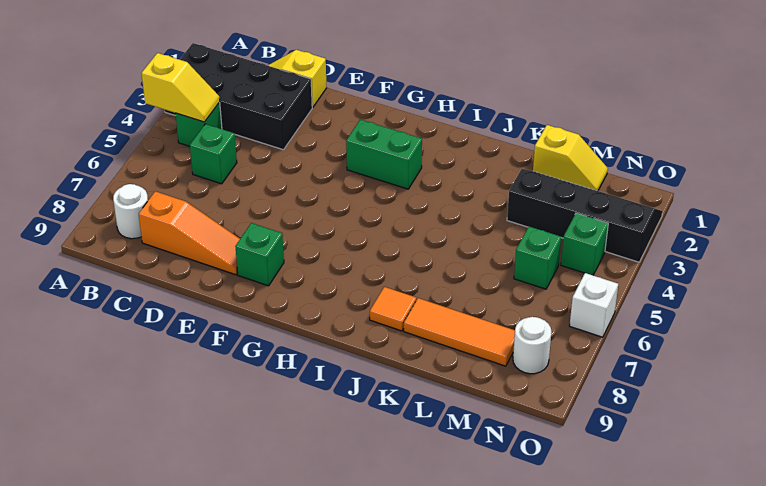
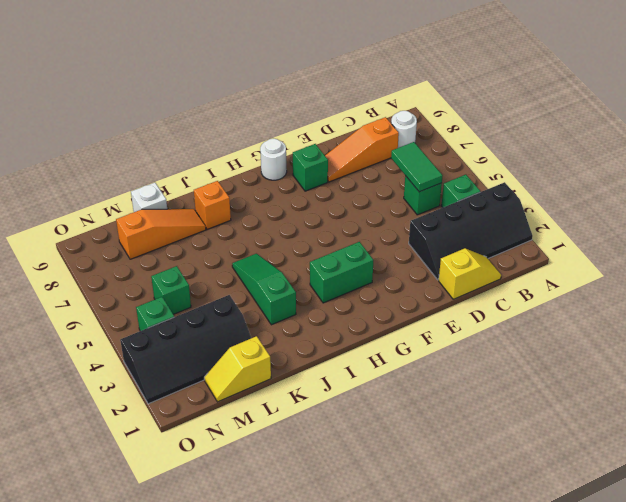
black 2x4 brick [165,43,312,150] -> black 2x4 slope [409,182,533,280]
yellow 1x2 slope [142,53,220,122] -> none
none -> green 1x2 tile [391,142,443,192]
none -> green 1x3 slope [232,254,296,325]
orange 1x1 tile [370,287,416,331] -> orange 1x1 brick [194,181,231,229]
orange 1x3 tile [404,298,515,366] -> orange 1x3 slope [116,209,206,259]
white 1x1 round brick [513,317,551,374] -> white 1x1 round brick moved to [260,139,287,180]
white 1x1 brick [570,273,618,337] -> white 1x1 brick moved to [131,183,167,212]

